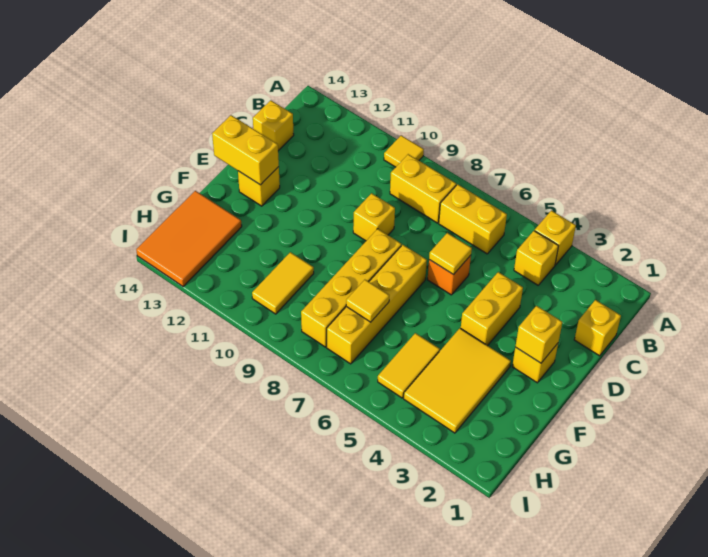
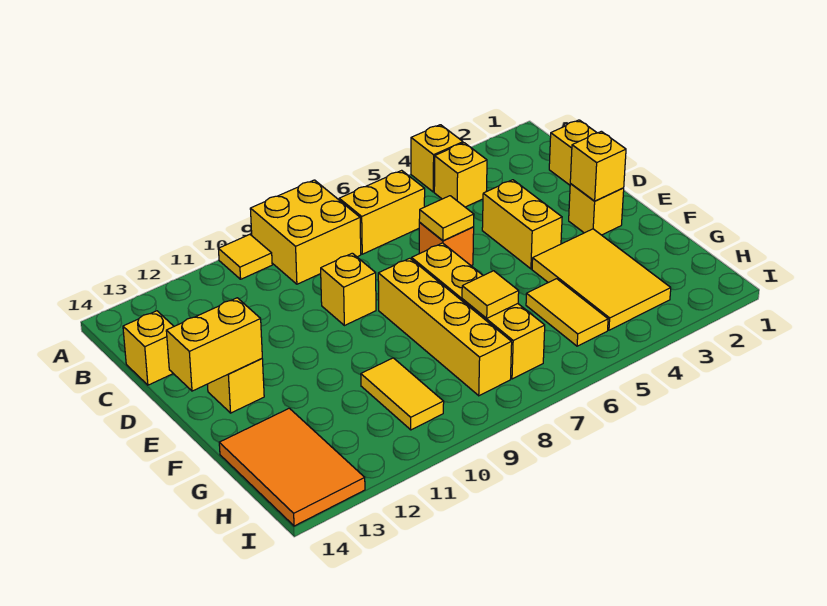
yellow 1x2 brick [390,154,456,223] -> yellow 2x2 brick [250,180,361,284]

